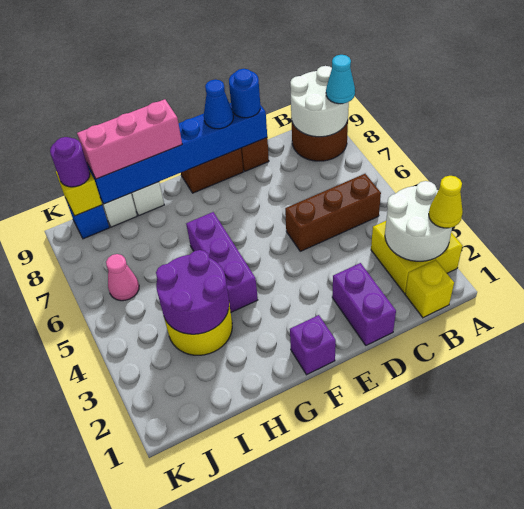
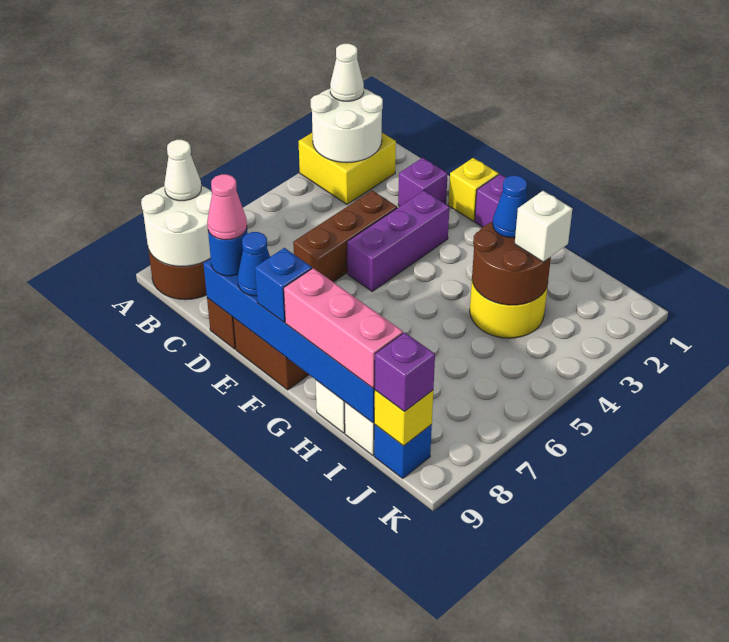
yellow 1x1 cone [429,176,463,228] -> white 1x1 cone [330,44,364,101]
cyan 1x1 cone [326,55,355,104] -> white 1x1 cone [164,140,201,201]
yellow 1x1 brick [405,260,454,318] -> yellow 1x1 brick moved to [448,158,499,221]
brown 1x3 brick [285,174,381,251] -> brown 1x3 brick turned to [293,191,397,282]
purple 1x2 brick [332,263,396,345] -> purple 1x1 brick [398,158,448,206]
none -> blue 1x1 brick [255,248,312,322]
purple 1x3 brick [186,212,258,312] -> purple 1x3 brick moved to [347,191,449,291]
purple 2x2 round brick [156,250,229,334] -> brown 2x2 round brick [472,222,551,305]
none -> blue 1x1 cone [493,176,527,238]
none -> white 1x1 brick [515,191,572,262]
pink 1x1 cone [106,254,139,301] -> pink 1x1 cone moved to [207,174,247,240]
purple 1x1 round brick [50,137,90,187] -> purple 1x1 brick [374,332,435,412]

